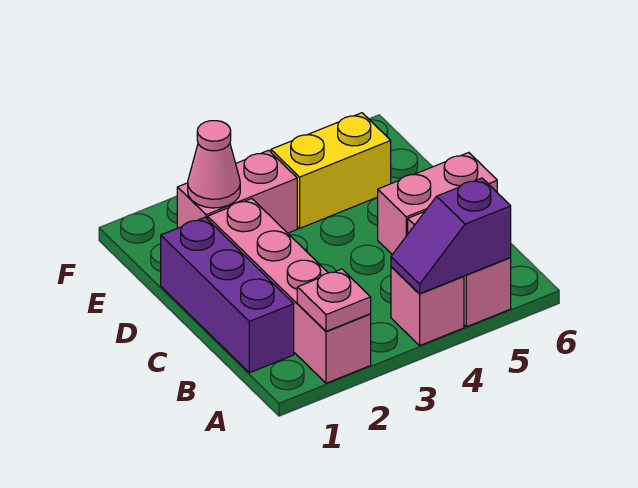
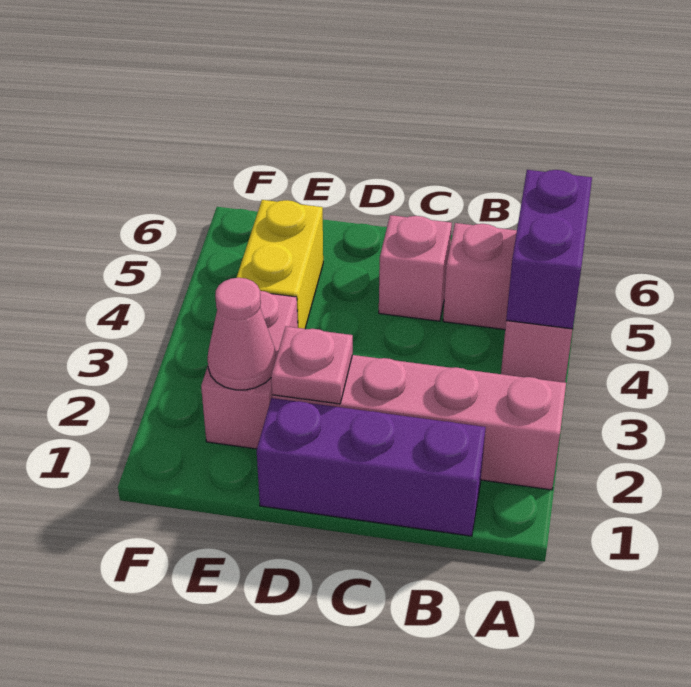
pink 1x1 plate [297,269,371,331] -> pink 1x1 plate moved to [271,326,353,404]
purple 1x2 slope [391,178,511,294] -> purple 1x2 brick [506,170,592,329]
pink 1x2 brick [378,153,497,254] -> pink 1x1 brick [379,215,452,321]

